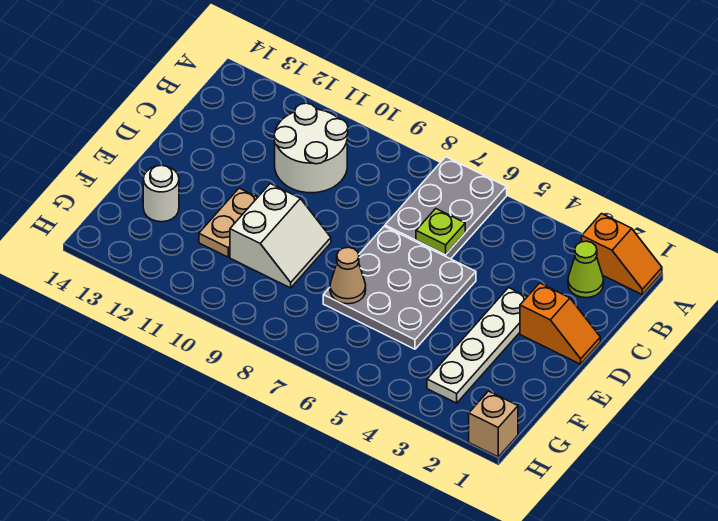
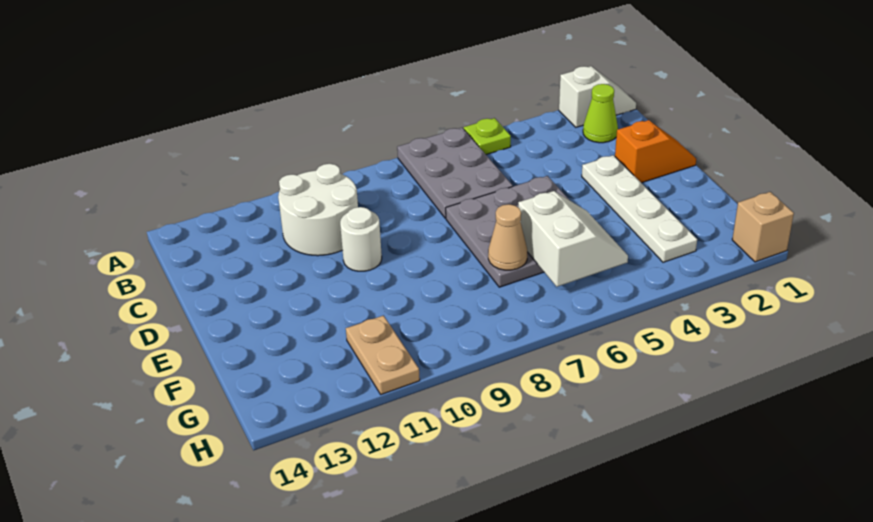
orange 1x2 slope [582,214,662,295] -> white 1x2 slope [559,66,636,127]
lime 1x1 plate [416,209,465,255] -> lime 1x1 plate moved to [464,118,511,155]
white 2x2 slope [230,184,331,288] -> white 2x2 slope moved to [518,191,628,287]
tan 1x2 plate [199,188,258,257] -> tan 1x2 plate moved to [346,316,420,394]
white 1x1 round brick [143,165,179,222] -> white 1x1 round brick moved to [340,207,382,271]

